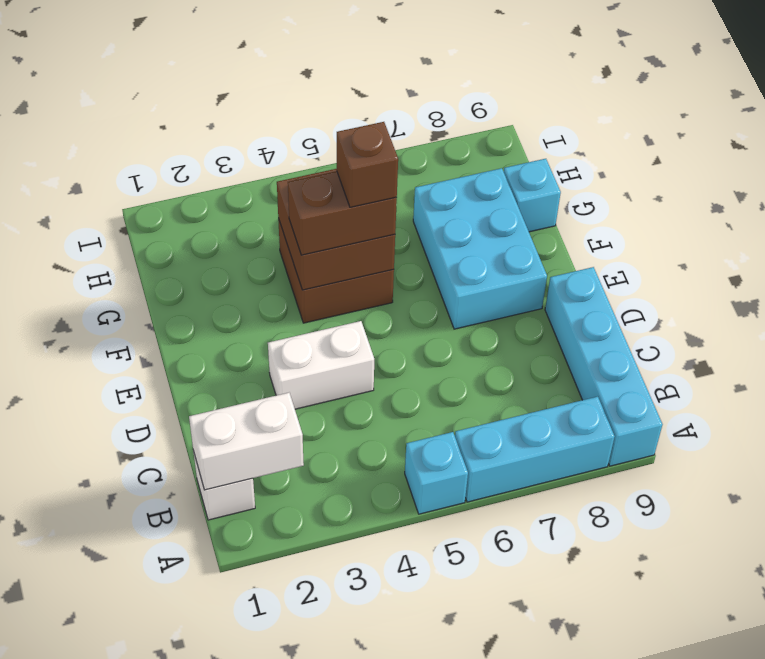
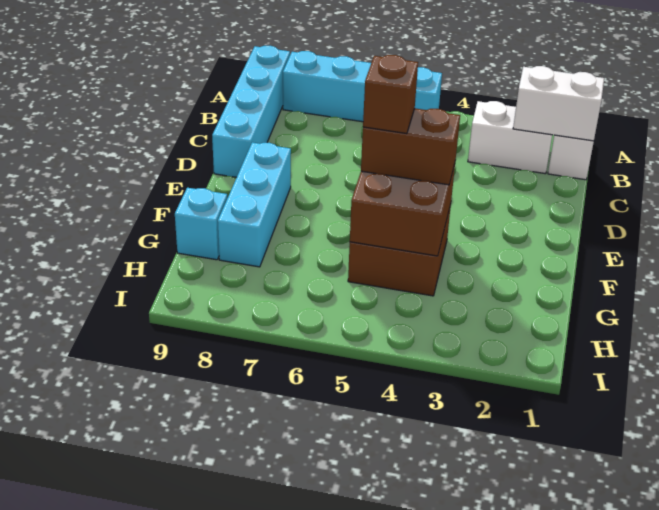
white 1x2 brick [268,321,374,409] -> white 1x2 brick moved to [468,101,552,174]
cyan 2x3 brick [413,168,547,329] -> cyan 1x3 brick [218,142,291,267]

